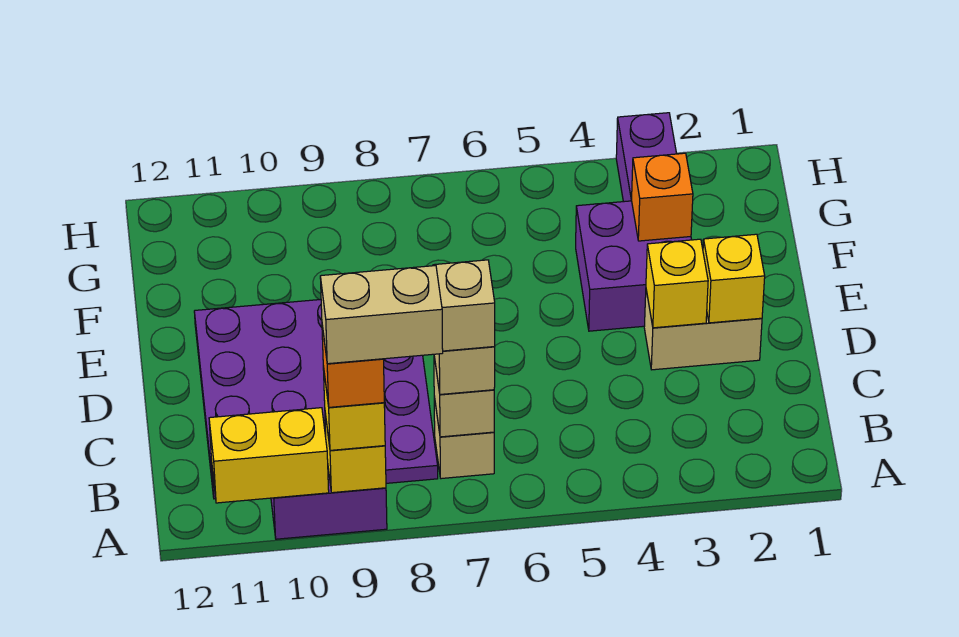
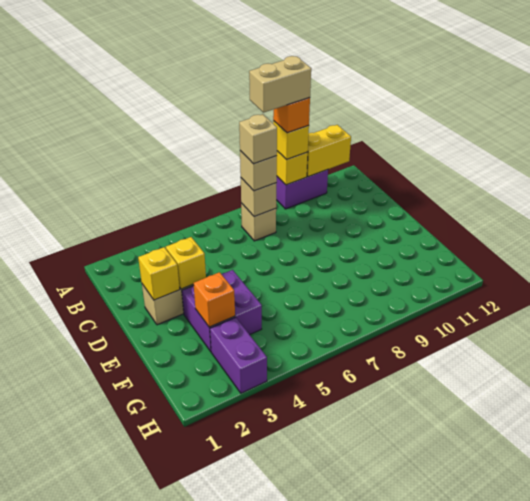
purple 4x4 plate [194,300,438,499] -> none

